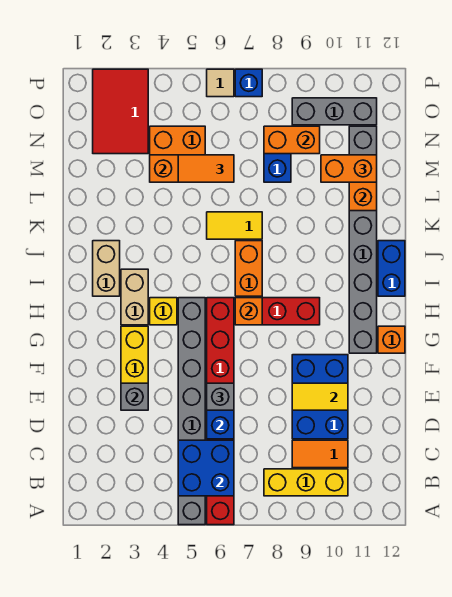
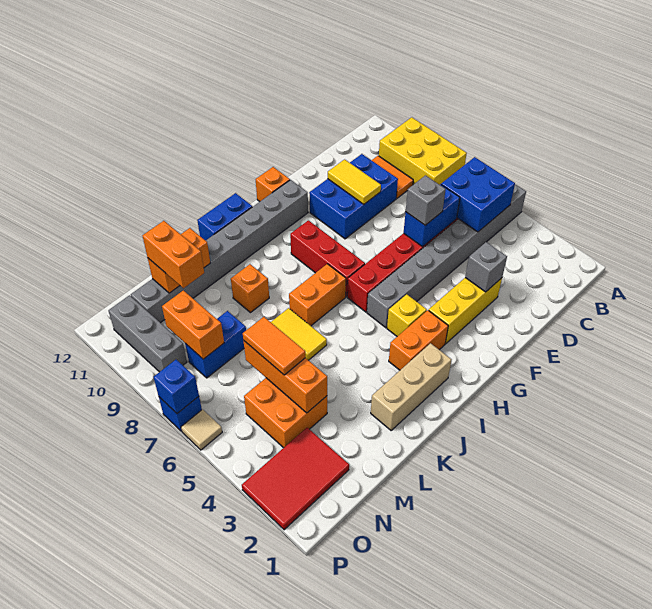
yellow 1x3 brick [264,469,348,496] -> yellow 2x3 brick [379,117,467,185]
tan 1x2 brick [121,269,148,325] -> orange 1x2 brick [389,310,448,370]
orange 1x1 brick [235,298,262,325] -> orange 1x1 brick moved to [231,264,269,313]
tan 1x2 brick [93,241,120,296] -> tan 1x3 brick [371,343,452,430]
none -> blue 1x1 brick [153,360,199,413]

